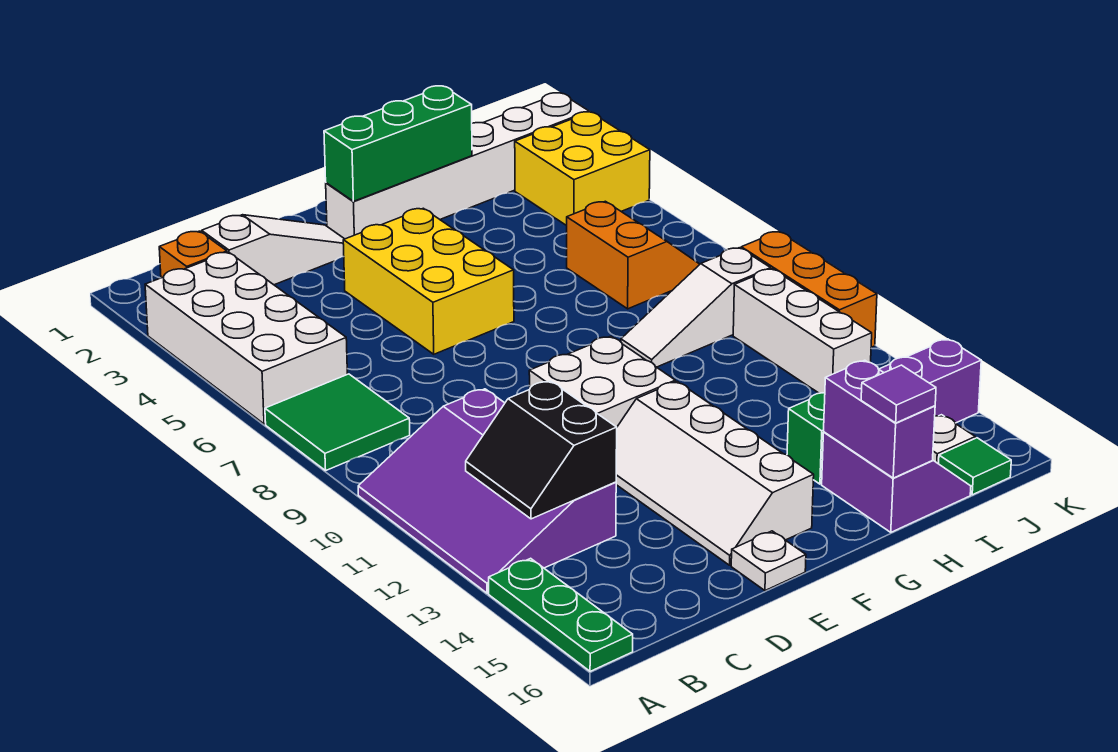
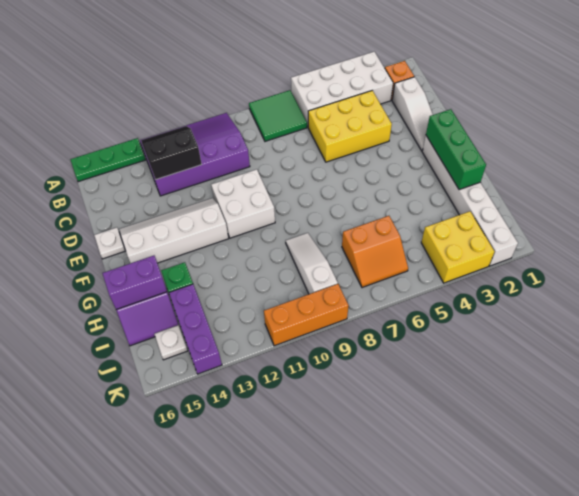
yellow 2x3 brick [343,208,514,354] -> yellow 2x3 brick moved to [308,91,392,162]
purple 1x1 tile [861,365,936,423] -> none
white 1x3 brick [733,269,872,393] -> none
green 1x1 tile [939,438,1011,495] -> none

